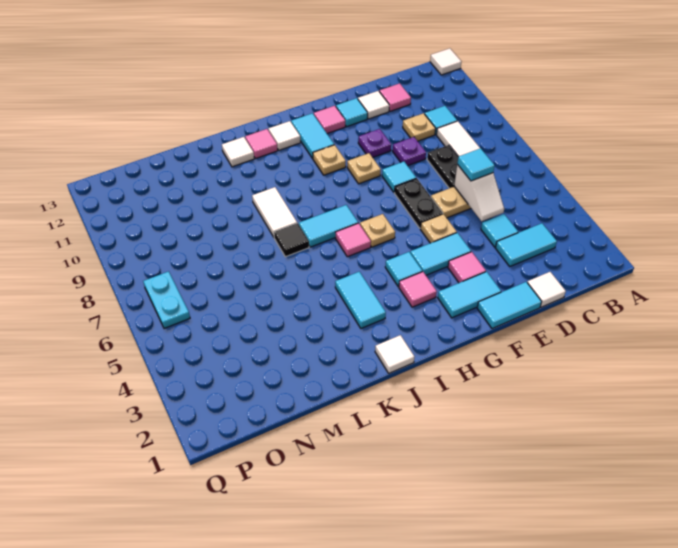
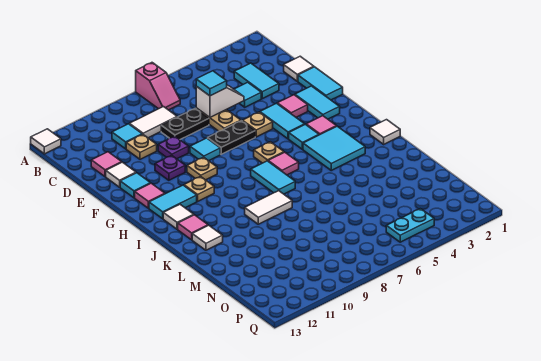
none -> pink 1x2 slope [136,63,180,110]
cyan 1x2 tile [335,272,386,328] -> cyan 2x2 tile [303,126,365,170]
black 1x1 tile [274,223,309,257] -> none
cyan 1x2 plate [143,271,190,328] -> cyan 1x2 plate moved to [386,209,434,242]

